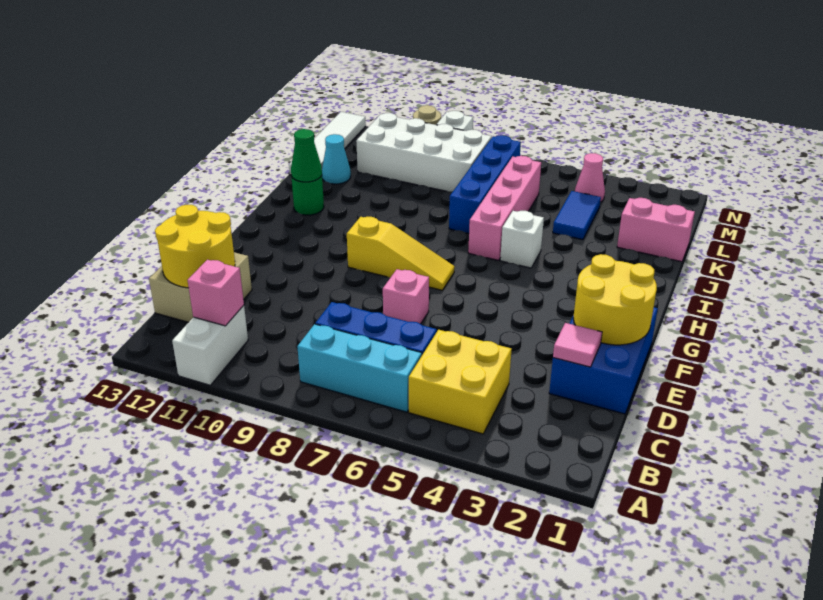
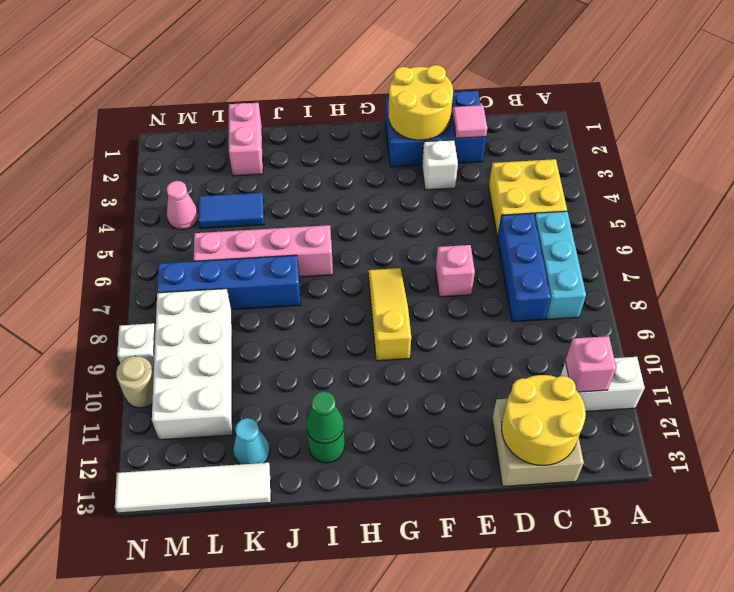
white 1x1 brick [500,211,544,268] -> white 1x1 brick moved to [422,140,458,190]

